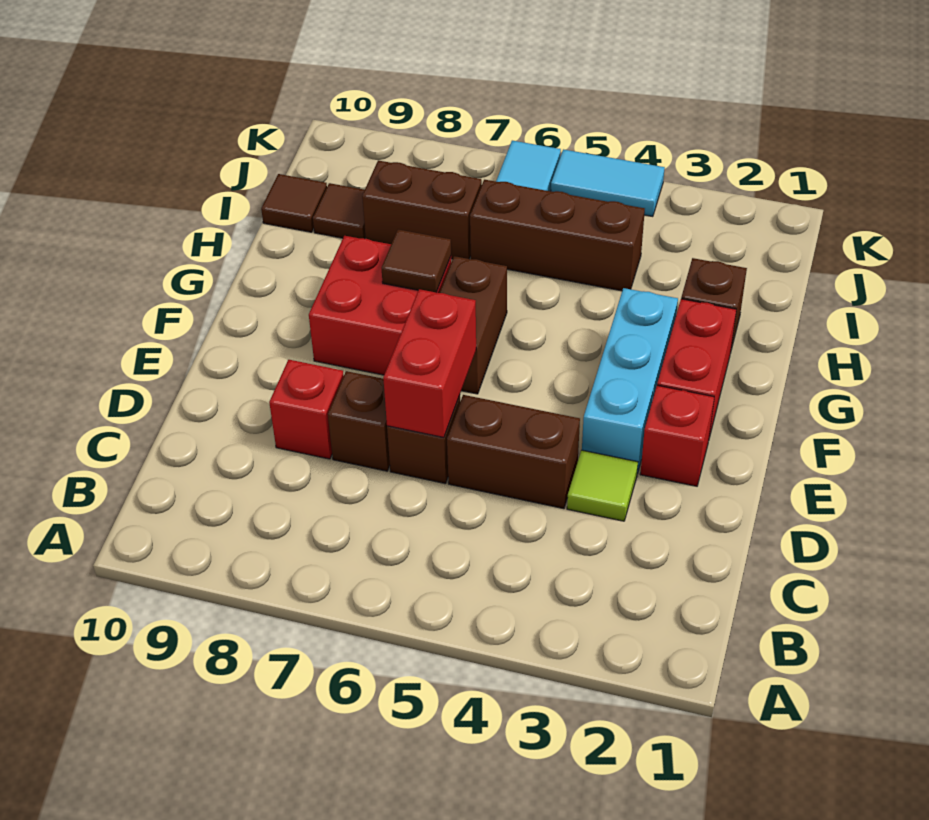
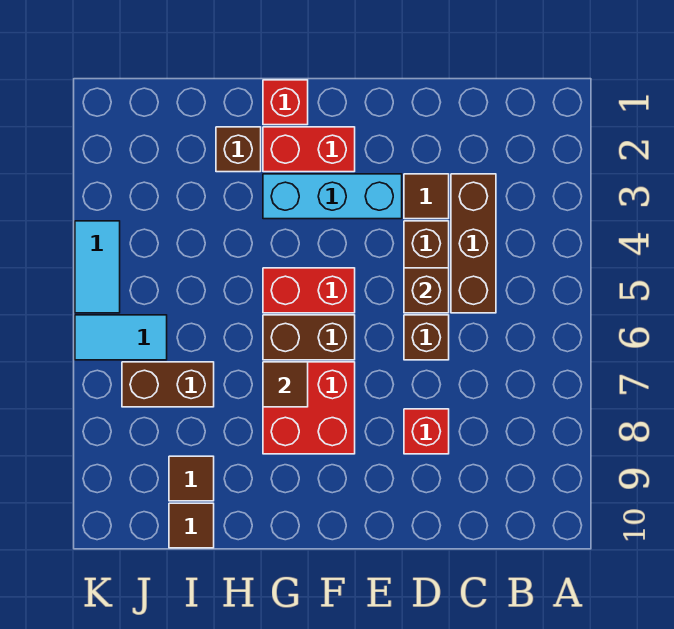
lime 1x1 tile [567,450,638,521] -> brown 1x1 tile [404,174,449,219]
red 1x2 brick [383,289,476,438] -> red 1x2 brick moved to [263,268,355,313]
brown 1x1 brick [328,371,390,471] -> brown 1x1 brick moved to [404,268,449,313]
red 1x1 brick [640,385,714,486] -> red 1x1 brick moved to [263,80,308,125]
brown 1x3 brick [470,180,645,291] -> brown 1x3 brick moved to [451,174,496,313]
brown 1x2 brick [362,160,482,259] -> brown 1x2 brick turned to [122,362,214,407]

